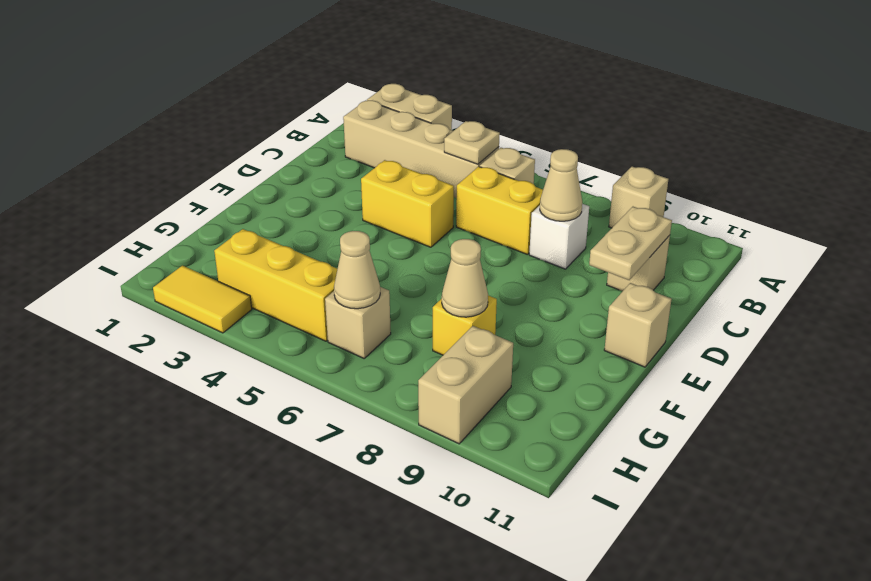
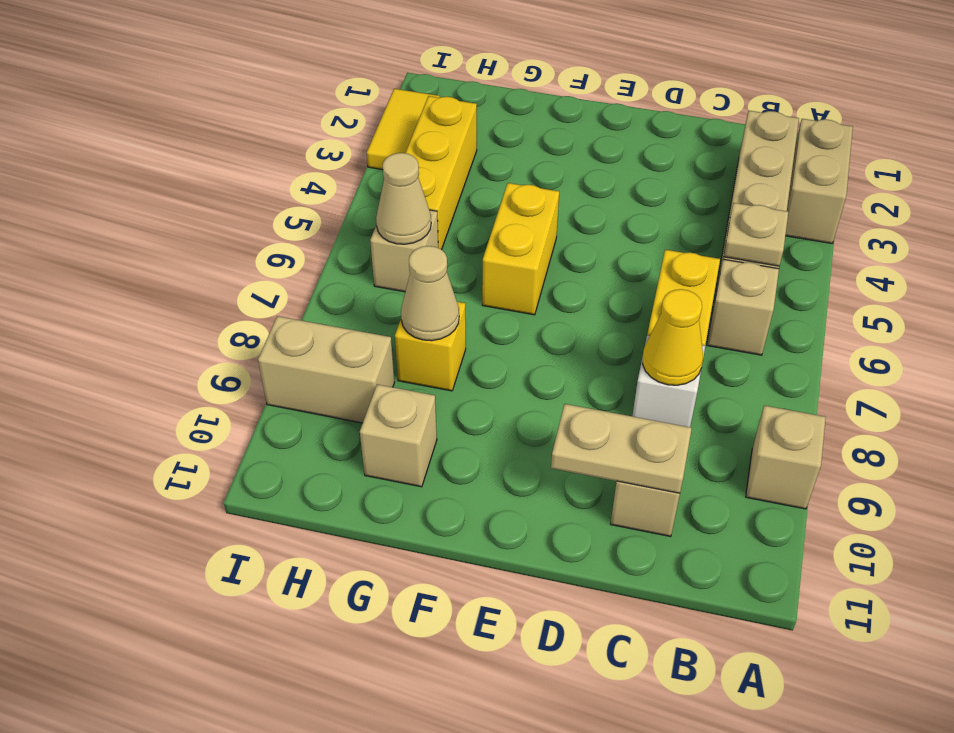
tan 1x1 cone [540,149,582,221] -> yellow 1x1 cone [643,289,703,385]
yellow 1x2 brick [361,160,454,247] -> yellow 1x2 brick moved to [482,183,559,315]
tan 1x1 brick [604,283,672,367] -> tan 1x1 brick moved to [360,384,437,487]

